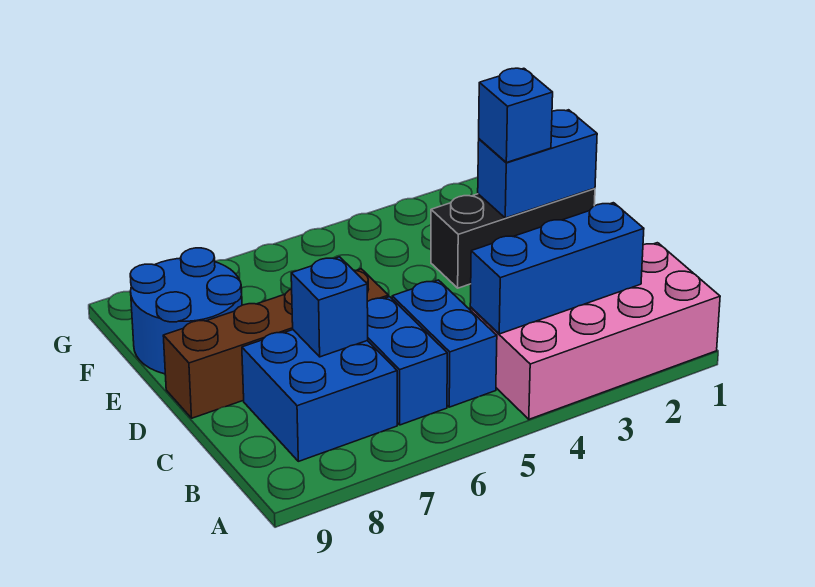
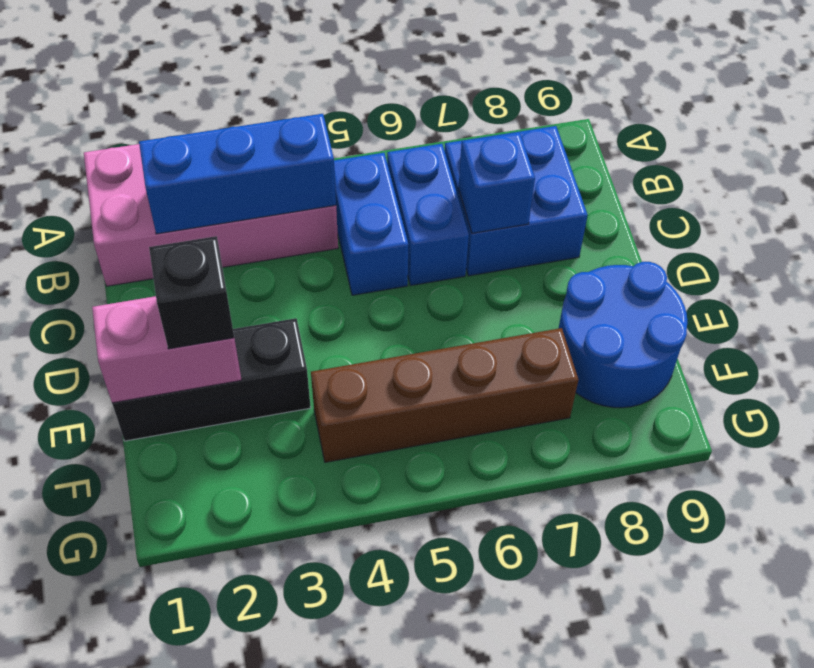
brown 1x4 brick [163,269,388,418] -> brown 1x4 brick moved to [311,328,578,462]
blue 1x2 brick [478,110,597,218] -> pink 1x2 brick [92,296,242,403]
blue 1x1 brick [479,68,553,163] -> black 1x1 brick [149,236,234,349]

